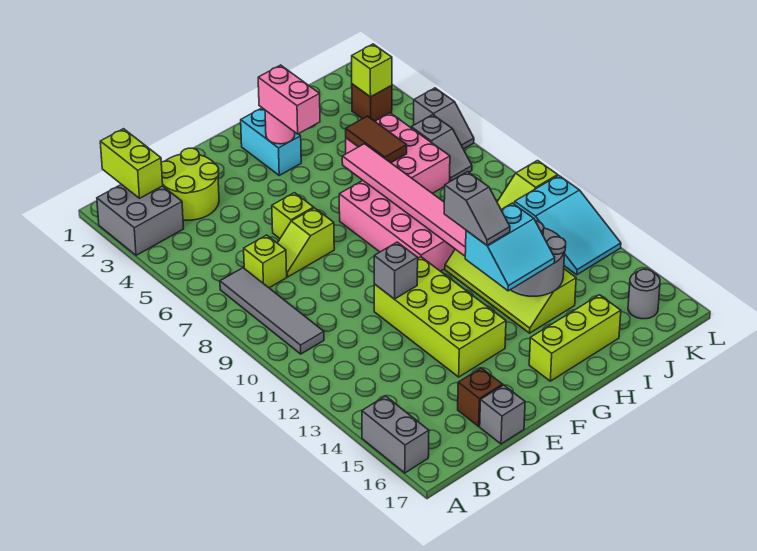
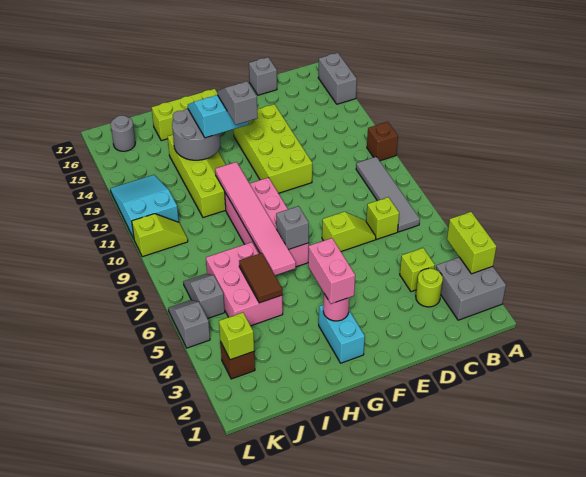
lime 1x2 brick [100,129,163,198] -> lime 1x2 brick moved to [447,212,497,274]
lime 2x2 round brick [161,148,219,220] -> lime 1x1 round brick [416,268,443,307]
brown 1x1 brick [458,368,503,426] -> brown 1x1 brick moved to [367,122,398,161]
lime 1x1 brick [272,193,314,238] -> lime 1x1 brick moved to [400,248,435,292]
grey 1x1 brick [374,242,418,299] -> grey 1x1 brick moved to [276,206,309,249]

